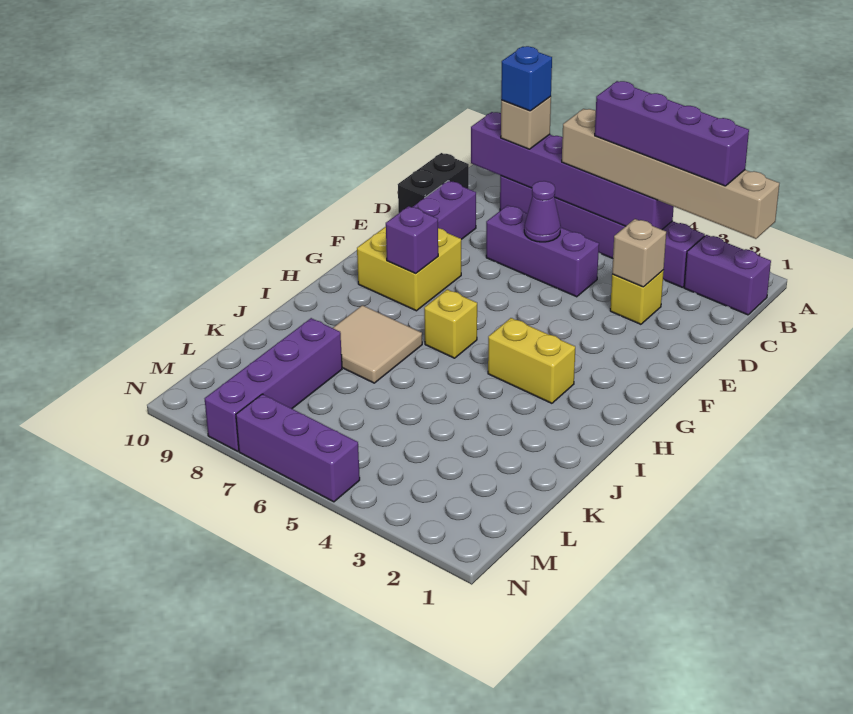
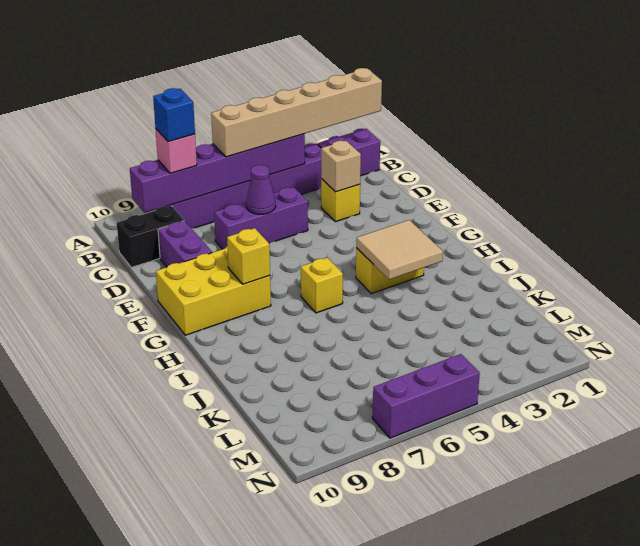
purple 1x4 brick [595,81,749,186] -> none
tan 1x1 brick [501,96,551,149] -> pink 1x1 brick [156,129,197,173]
black 1x2 brick [398,153,469,213] -> black 1x2 brick turned to [117,206,184,267]
yellow 2x2 brick [357,227,461,311] -> yellow 2x3 brick [156,247,271,335]
purple 1x1 brick [386,206,438,273] -> yellow 1x1 brick [227,228,270,284]
tan 2x2 tile [333,305,422,383] -> tan 2x2 tile moved to [356,220,443,280]
purple 1x4 brick [205,318,342,451] -> none

